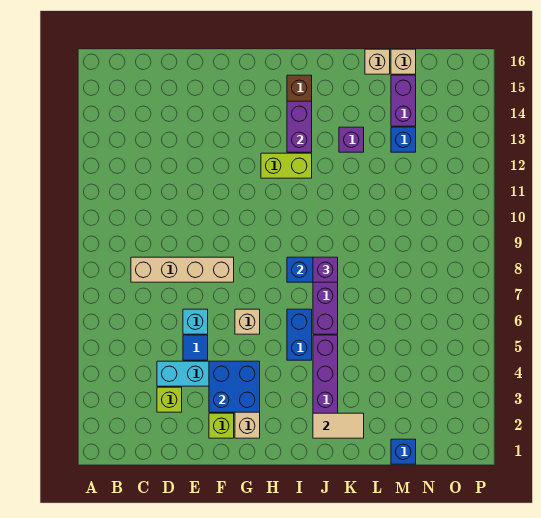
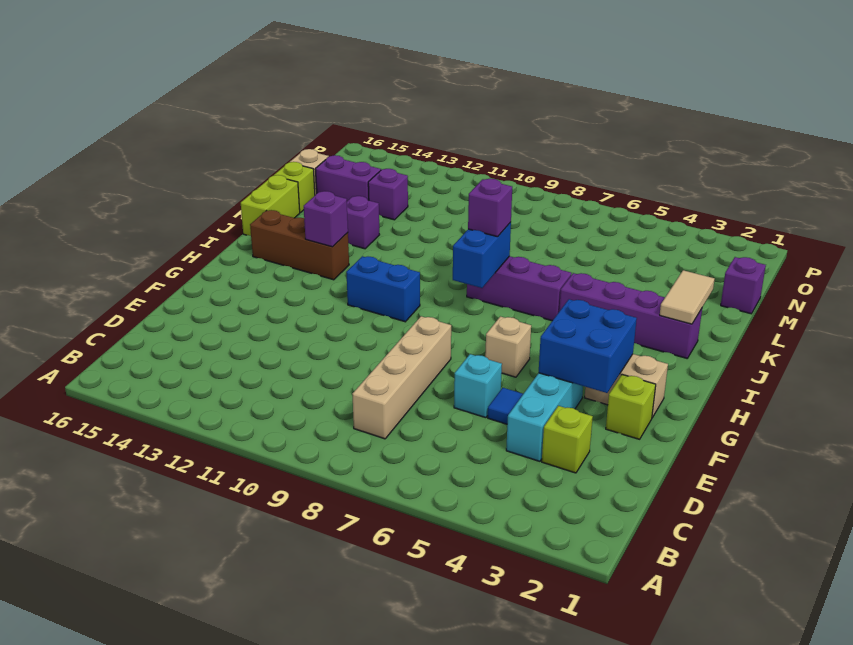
lime 1x2 brick [261,153,312,178] -> lime 1x2 brick moved to [241,175,300,236]
blue 1x2 brick [287,309,312,360] -> blue 1x2 brick moved to [346,256,420,322]
purple 1x2 brick [287,101,312,152] -> purple 1x1 brick [304,191,348,247]
tan 1x1 brick [365,49,390,74] -> lime 1x1 brick [274,162,315,212]
blue 1x1 brick [391,439,416,464] -> purple 1x1 brick [721,257,766,314]
blue 1x1 brick [391,127,416,152] -> purple 1x1 brick [368,169,408,220]

